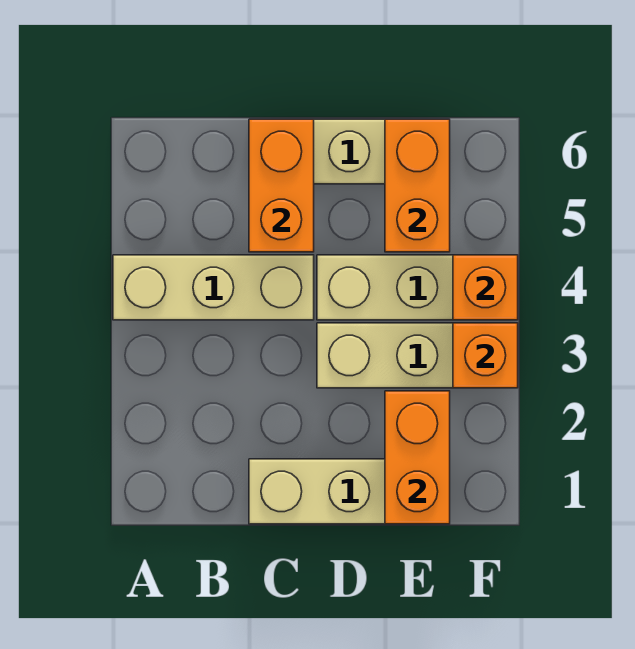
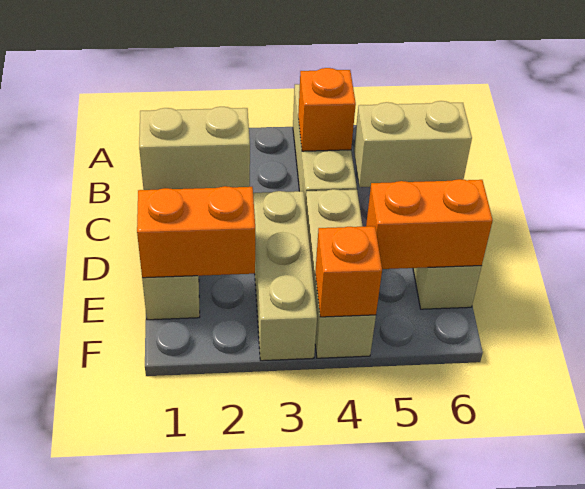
none -> tan 1x2 brick [139,107,250,190]
orange 1x2 brick [249,119,314,252] -> tan 1x2 brick [354,101,472,187]
orange 1x1 brick [453,323,518,388] -> orange 1x1 brick moved to [298,68,356,151]

